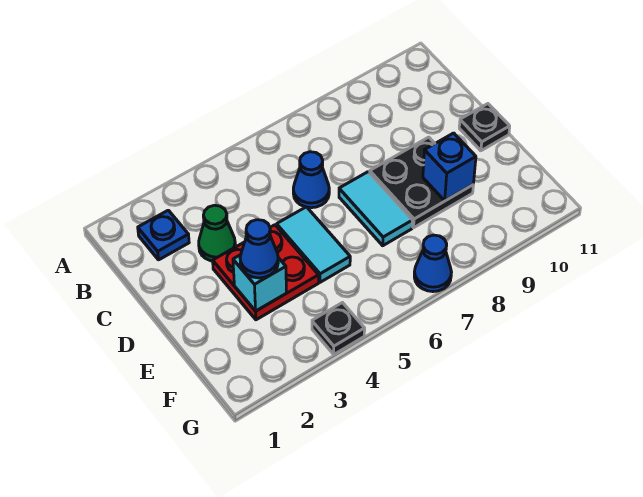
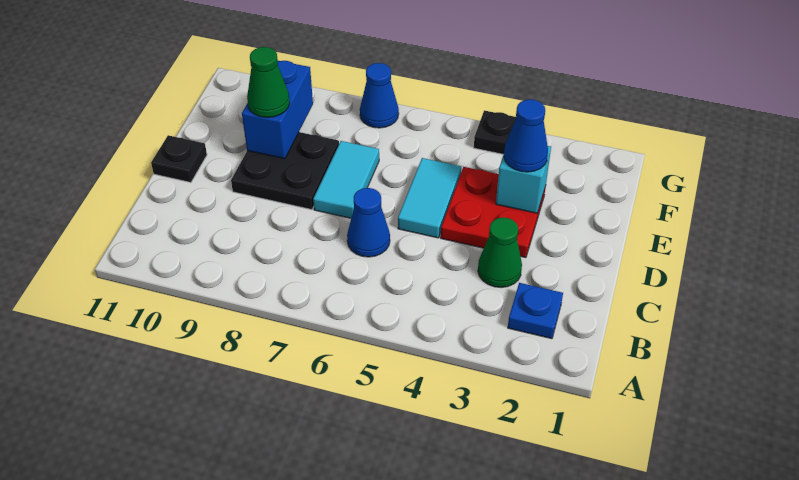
blue 1x1 brick [423,133,476,201] -> blue 1x2 brick [242,61,313,159]
none -> green 1x1 cone [247,47,290,117]

